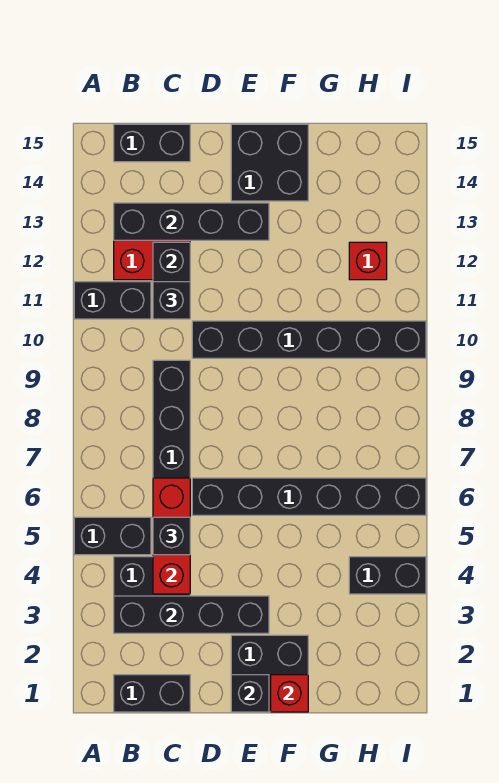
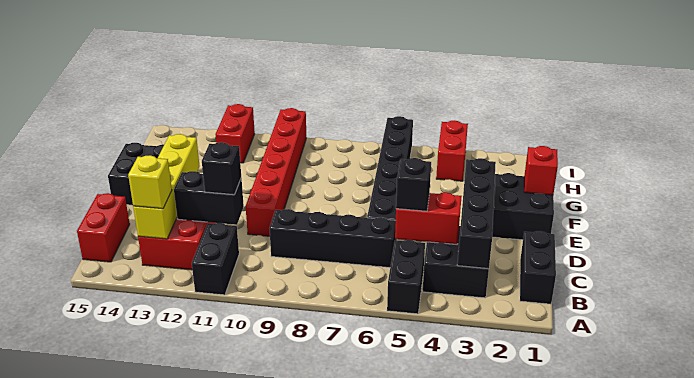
black 1x4 brick [114,203,269,240] -> yellow 1x4 brick [133,134,200,239]
none -> yellow 1x1 brick [128,155,172,209]
black 1x2 brick [114,124,190,162] -> red 1x2 brick [77,193,130,262]
red 1x3 brick [153,478,190,594] -> red 1x2 brick [395,192,462,244]
black 1x6 brick [192,321,426,358] -> red 1x6 brick [246,108,307,236]
black 1x1 brick [231,675,269,712] -> none
black 1x2 brick [349,557,426,594] -> red 1x2 brick [436,121,468,181]
red 1x1 brick [349,242,387,280] -> red 1x2 brick [215,104,255,163]

